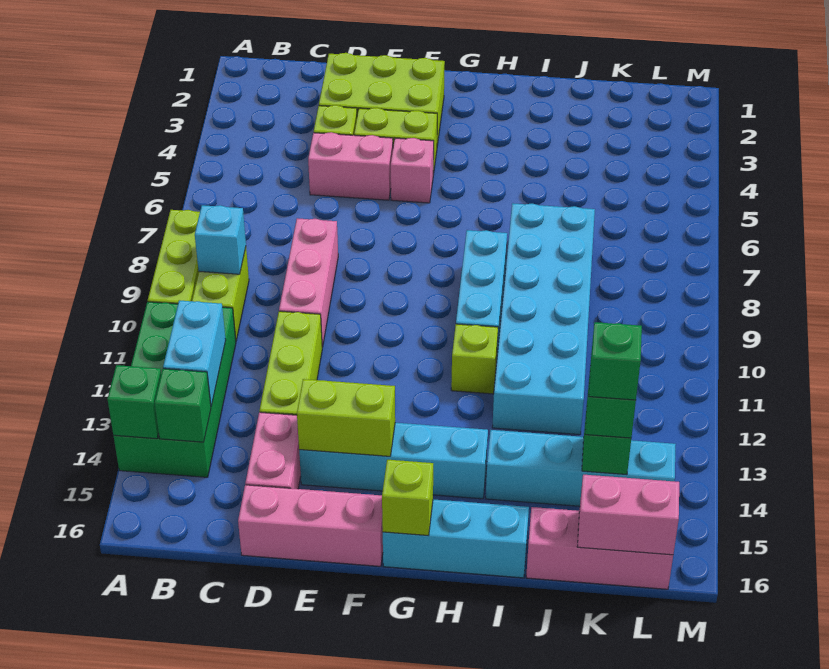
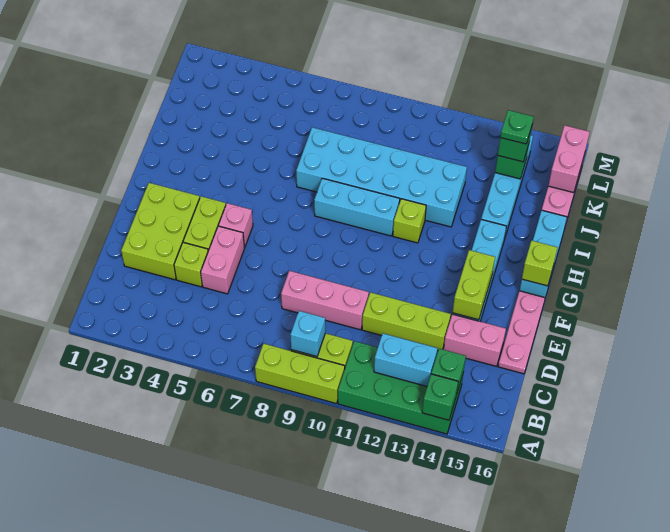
pink 1x3 brick [238,485,383,566] -> pink 1x3 plate [498,291,545,374]
green 1x1 brick [589,322,642,400] -> green 1x1 plate [500,110,534,144]

